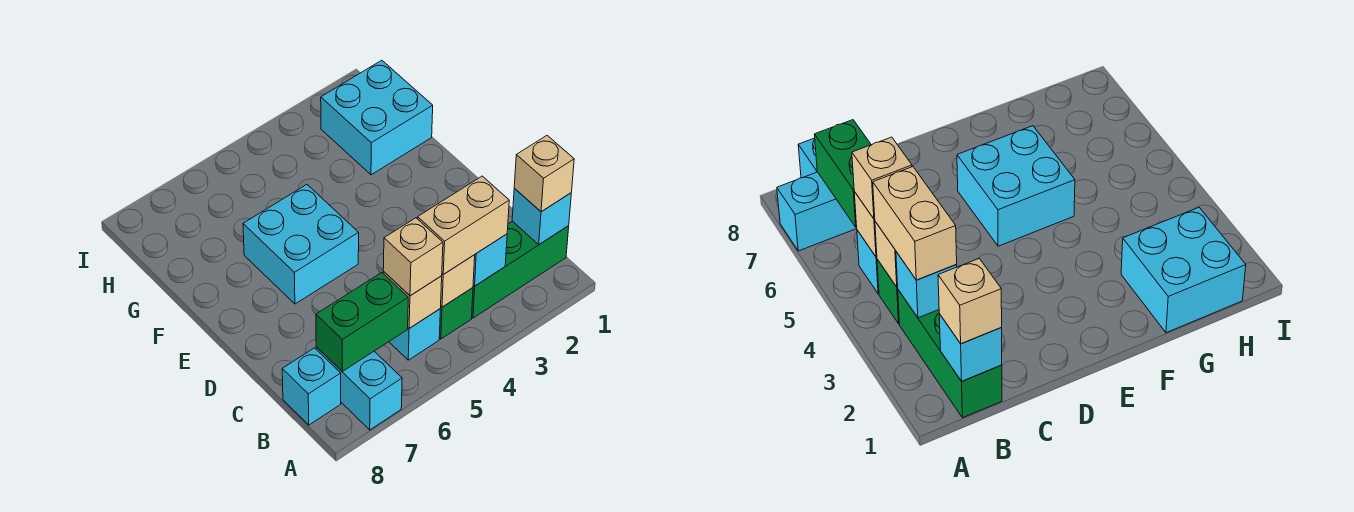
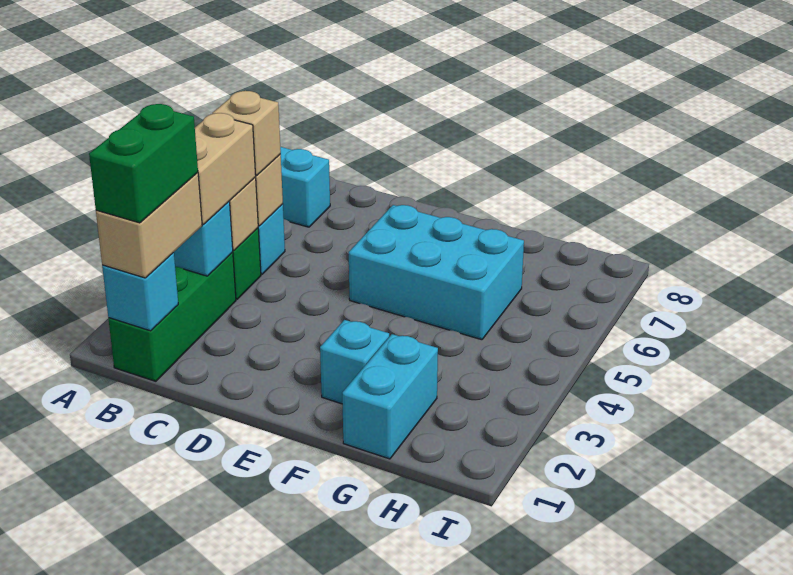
tan 1x1 brick [514,136,574,212] -> tan 1x2 brick [96,173,202,278]
green 1x2 brick [316,273,408,371] -> green 1x2 brick moved to [89,104,198,223]
cyan 1x1 brick [282,348,341,425] -> cyan 1x1 brick moved to [320,320,389,404]
cyan 2x2 brick [243,185,359,304] -> cyan 2x3 brick [349,205,524,340]
cyan 2x2 brick [321,60,433,175] -> cyan 1x2 brick [342,334,438,459]

